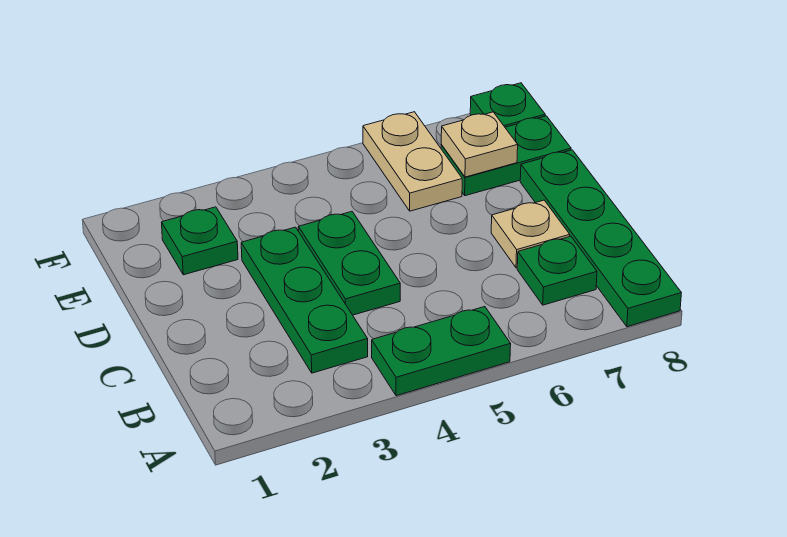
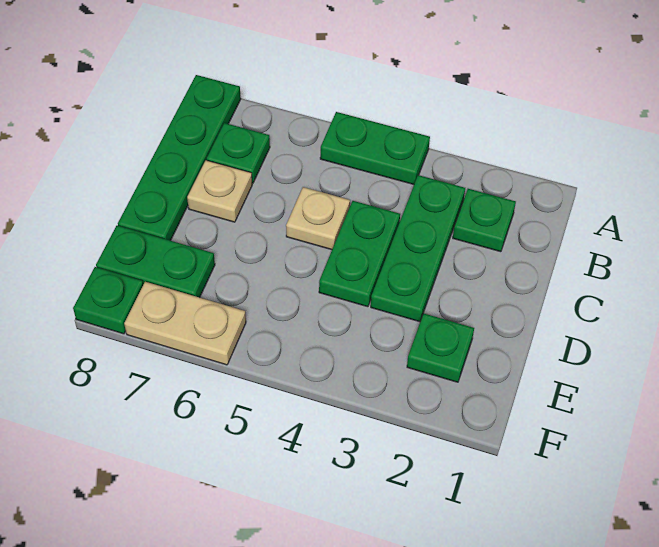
none -> green 1x1 plate [453,189,516,252]
tan 1x2 plate [363,112,462,211] -> tan 1x2 plate turned to [124,282,246,365]
tan 1x1 plate [441,112,518,177] -> tan 1x1 plate moved to [286,187,350,250]

